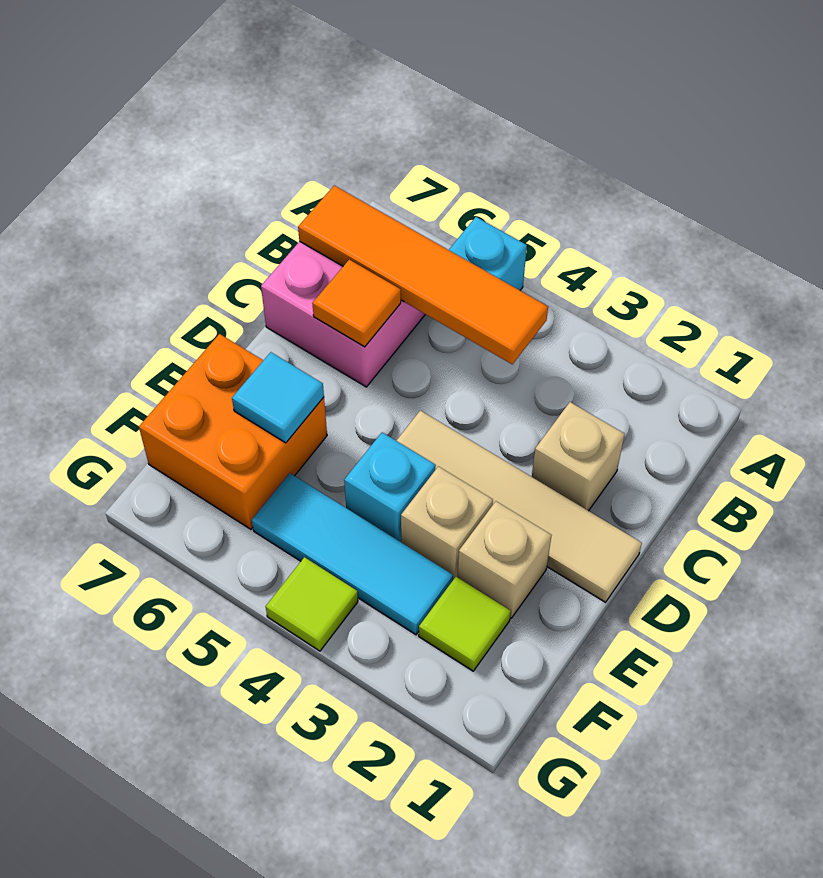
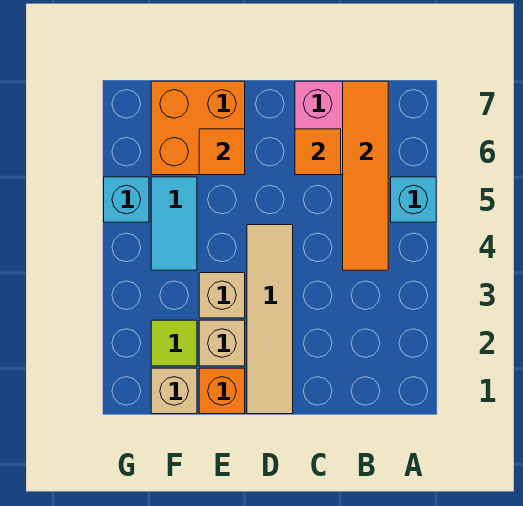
tan 1x1 brick [532,402,625,511] -> tan 1x1 brick moved to [151,368,197,414]
none -> orange 1x1 brick [199,368,245,414]
cyan 1x1 brick [344,432,436,542] -> cyan 1x1 brick moved to [104,177,149,222]
cyan 1x1 tile [232,352,324,443] -> orange 1x1 tile [199,129,245,175]
cyan 1x3 tile [252,473,453,635] -> cyan 1x2 tile [151,177,197,270]
lime 1x1 tile [266,557,358,651] -> none

